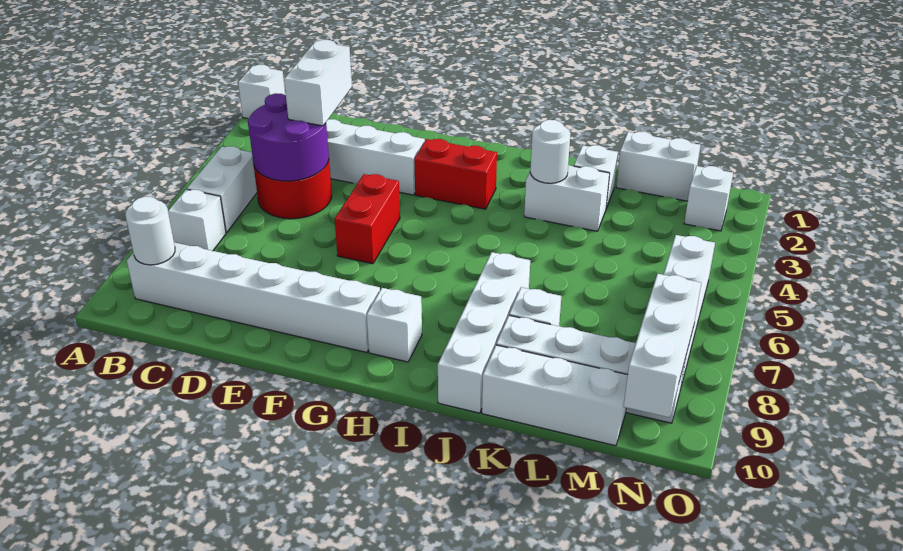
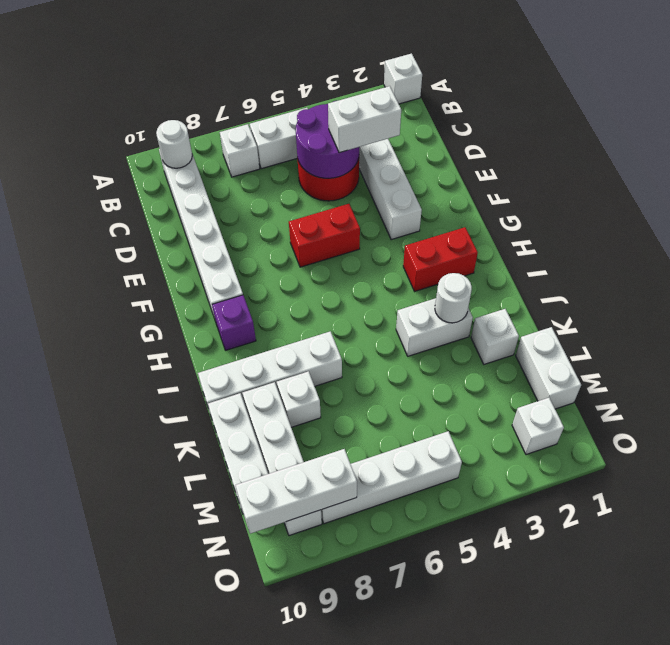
red 1x2 brick [414,139,497,209] -> red 1x2 brick turned to [403,227,478,291]
white 1x1 brick [367,288,422,362] -> purple 1x1 brick [212,295,256,350]
white 1x2 brick [524,165,610,231] -> white 1x2 brick turned to [396,298,473,356]

